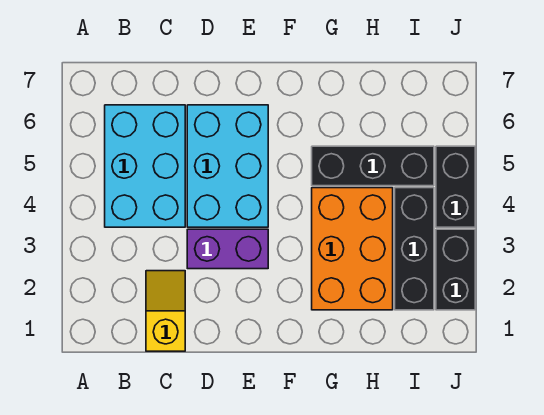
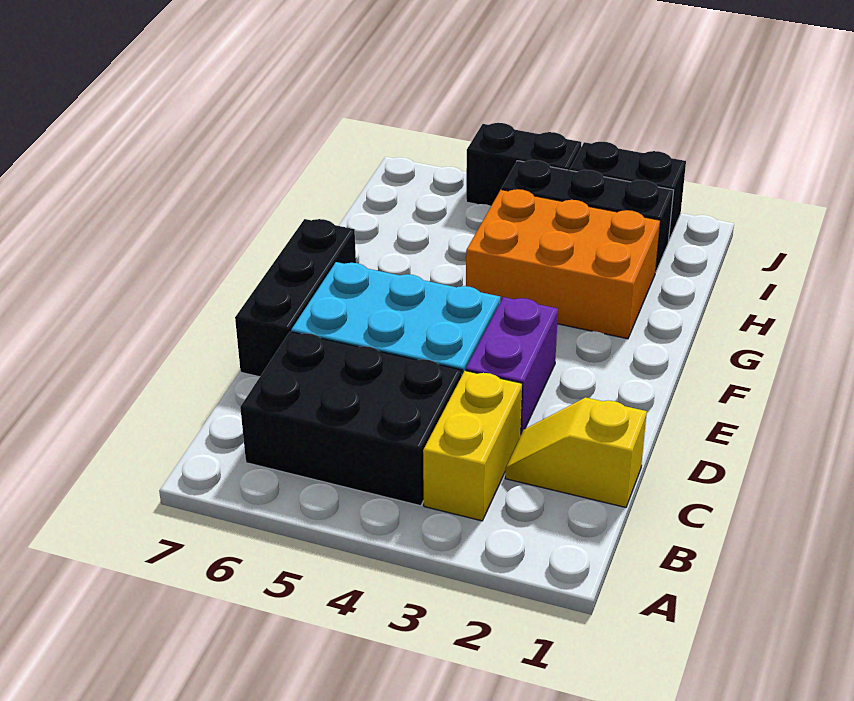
none -> yellow 1x2 brick [423,371,522,521]
cyan 2x3 brick [105,105,185,227] -> black 2x3 brick [240,332,462,506]
black 1x3 brick [312,146,434,186] -> black 1x3 brick moved to [235,219,356,377]

